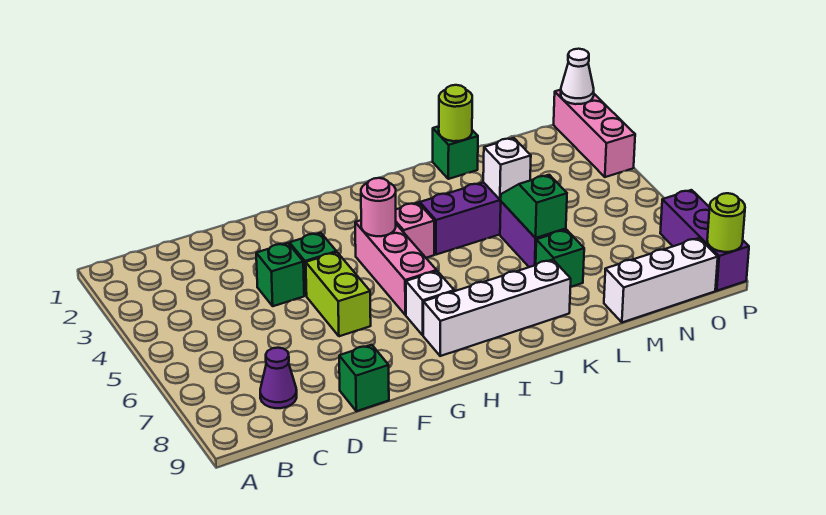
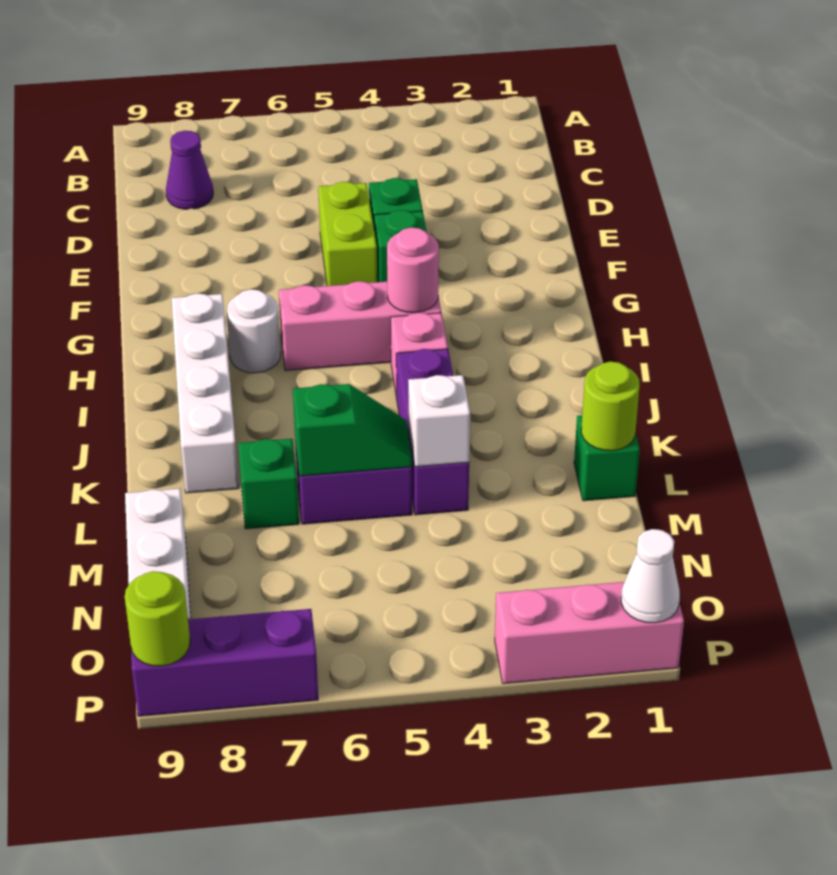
green 1x1 brick [339,345,389,411] -> none
lime 1x2 brick [306,252,371,336] -> lime 1x2 brick turned to [318,182,377,286]
white 1x1 brick [406,271,454,335] -> white 1x1 round brick [227,289,280,373]

